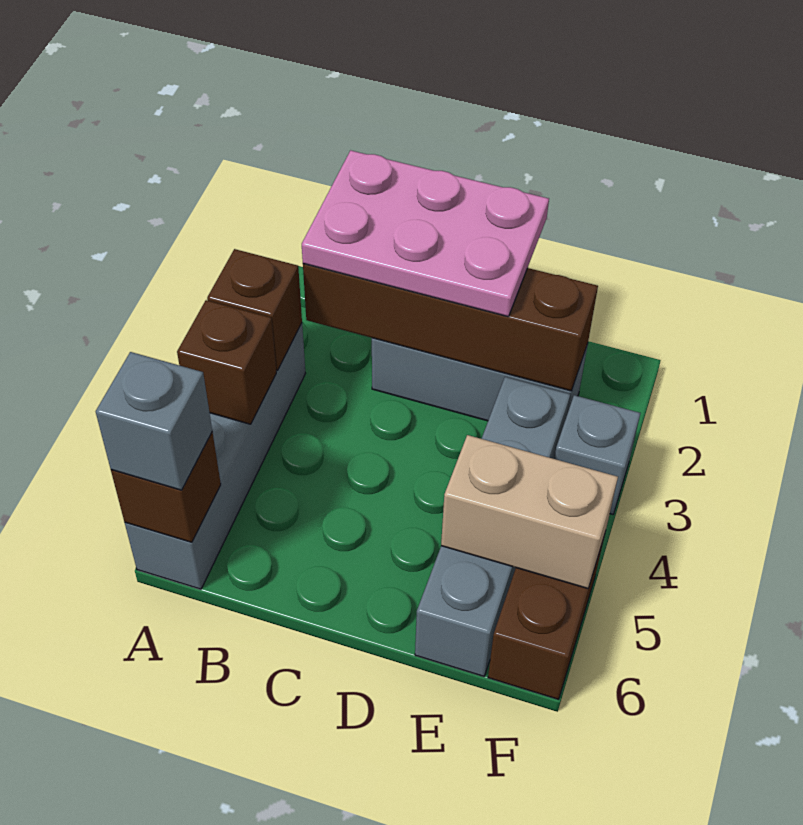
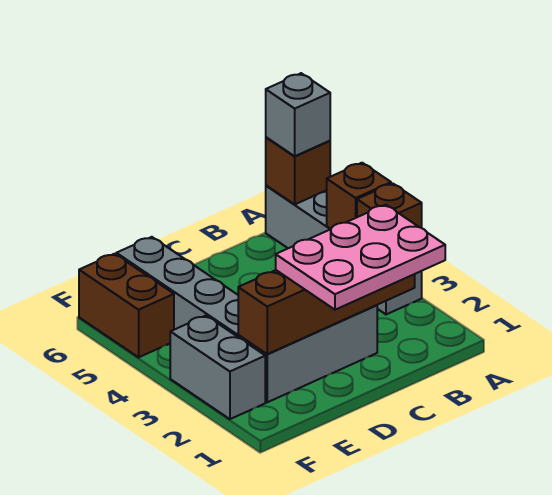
tan 1x2 brick [441,435,618,589] -> none
grey 1x1 brick [554,395,640,514] -> grey 1x2 brick [170,316,265,419]

